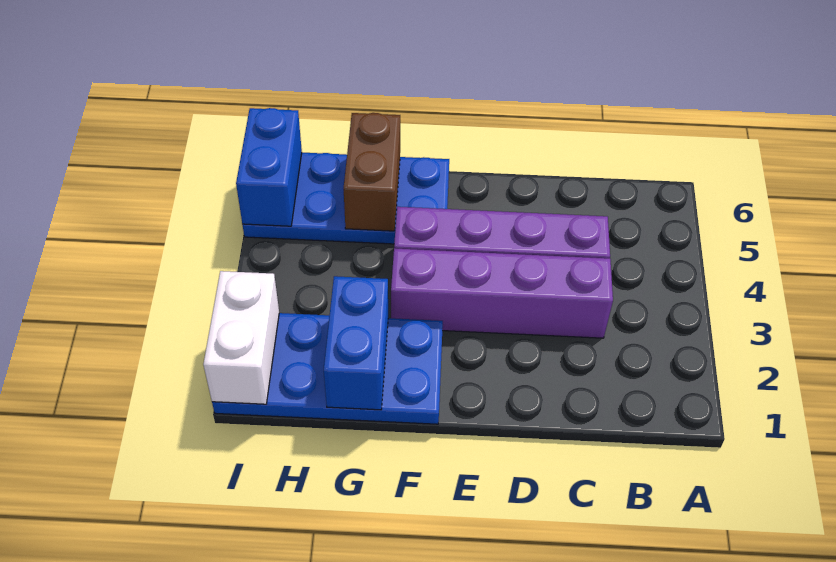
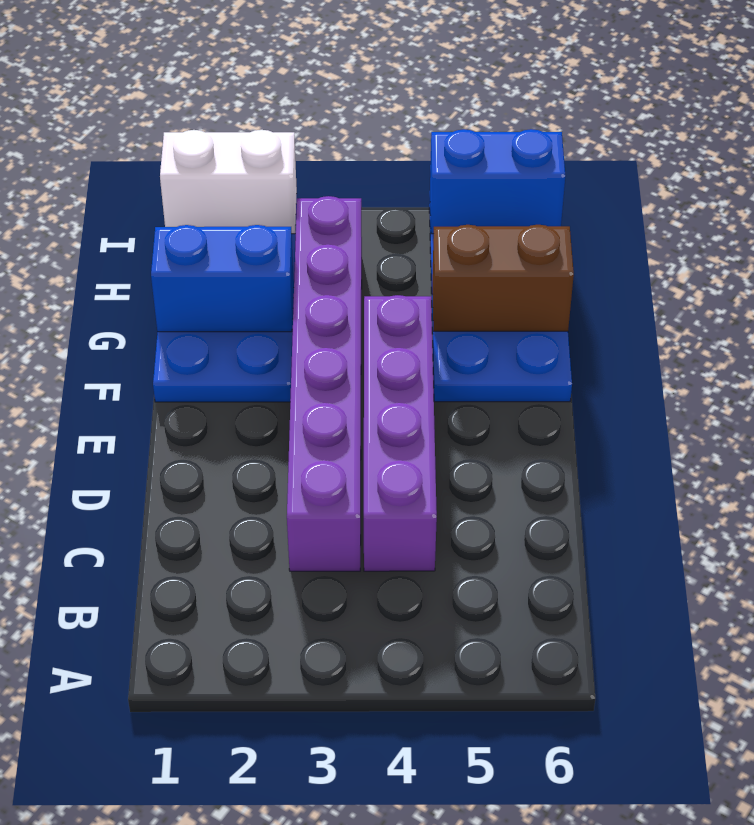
purple 1x4 brick [391,248,613,338] -> purple 1x6 brick [287,196,362,571]

